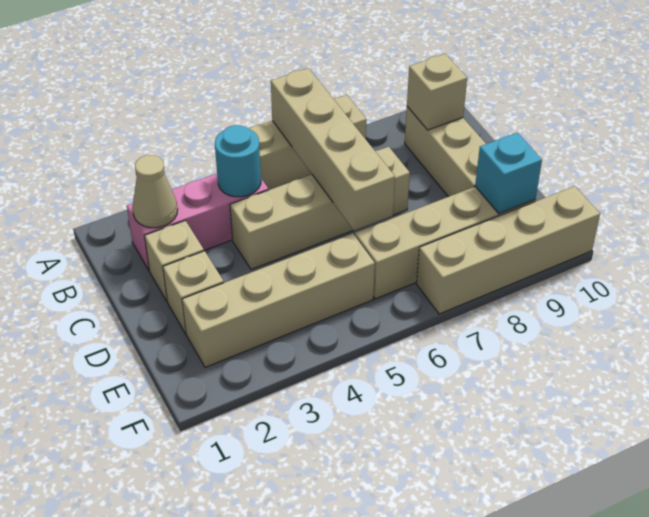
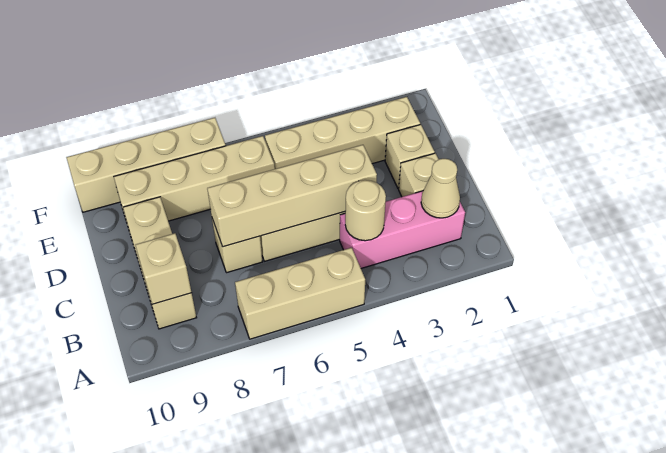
tan 1x4 brick [271,68,395,231] -> tan 1x4 brick turned to [207,145,377,247]
cyan 1x1 round brick [215,125,261,197] -> tan 1x1 round brick [345,180,386,241]
cyan 1x1 brick [475,133,542,214] -> none

